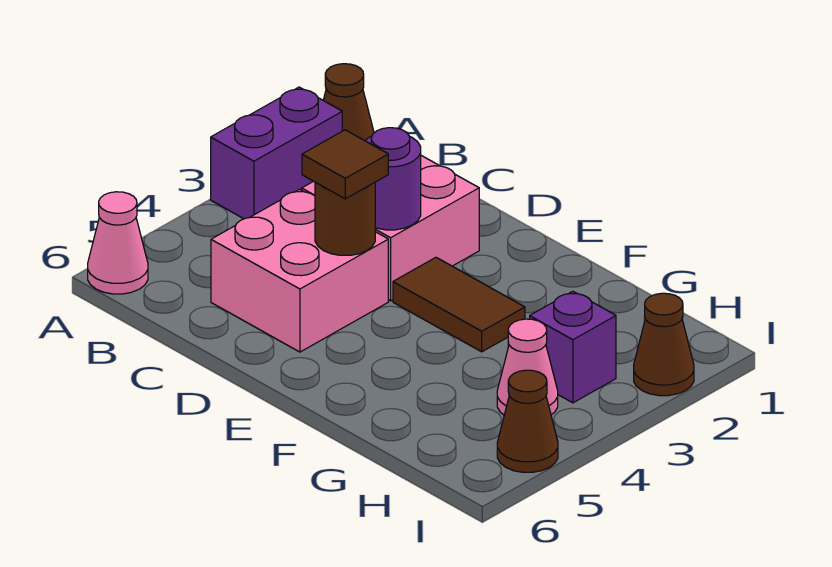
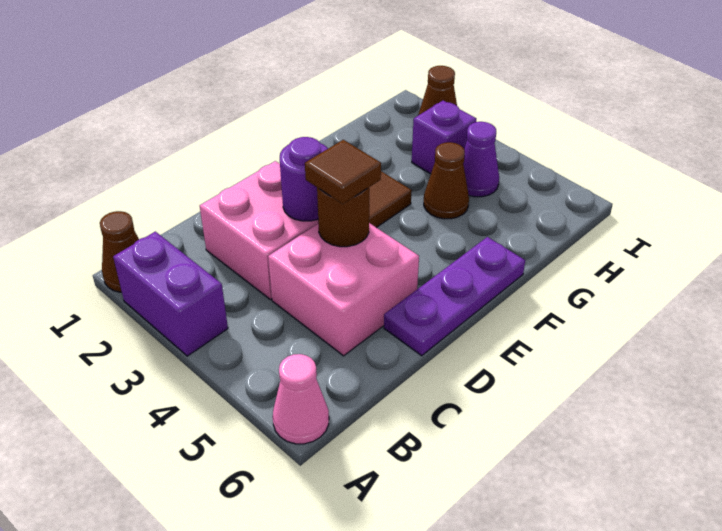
none -> purple 1x3 plate [384,237,525,356]
pink 1x1 cone [497,319,558,415] -> purple 1x1 cone [463,122,499,197]
brown 1x1 cone [497,370,558,472] -> brown 1x1 cone moved to [424,142,469,219]

